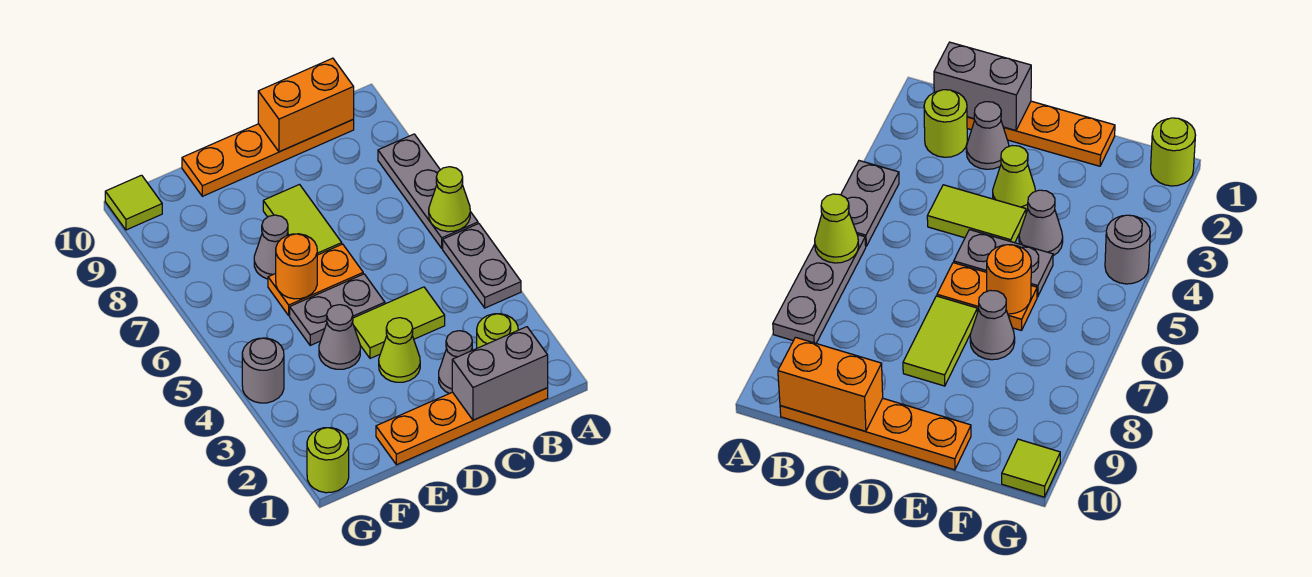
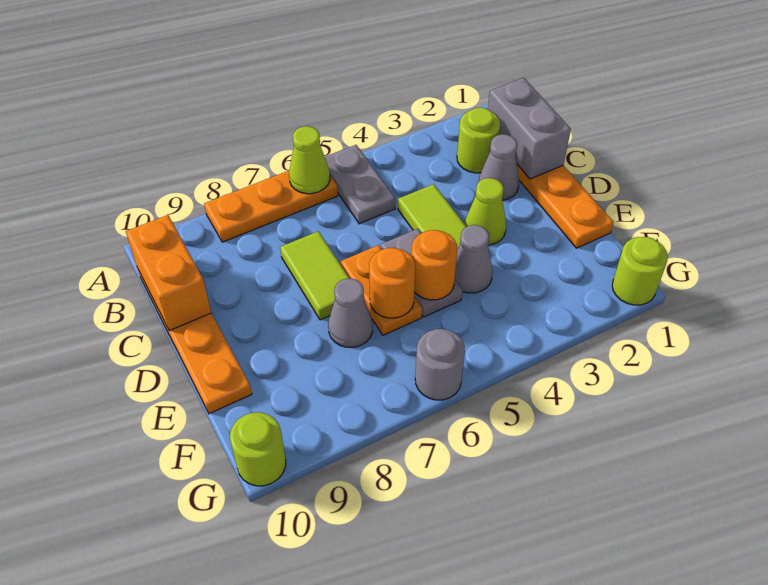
grey 1x2 plate [443,224,521,308] -> grey 1x2 plate turned to [325,145,395,224]
grey 1x3 plate [378,134,478,248] -> orange 1x3 plate [204,171,338,242]
lime 1x2 tile [263,185,342,255] -> lime 1x2 tile turned to [280,231,350,320]
none -> orange 1x1 round brick [411,230,457,300]
grey 1x1 round brick [242,338,284,403] -> grey 1x1 round brick moved to [415,329,465,400]
lime 1x1 tile [105,175,162,230] -> lime 1x1 round brick [230,412,286,486]

